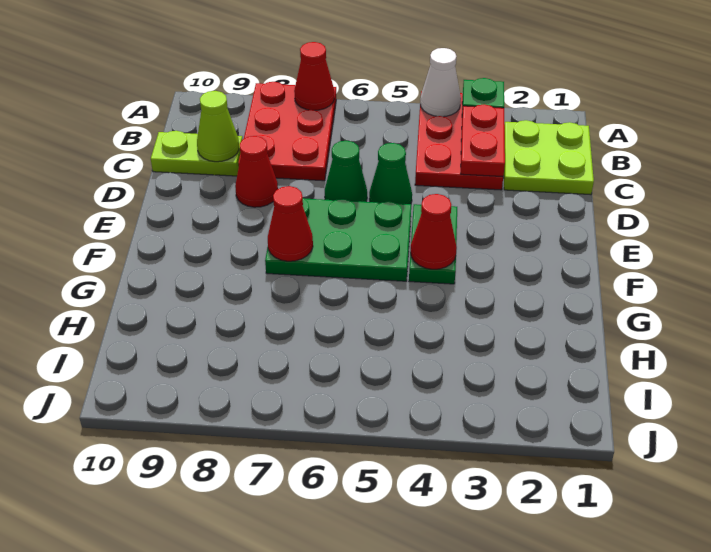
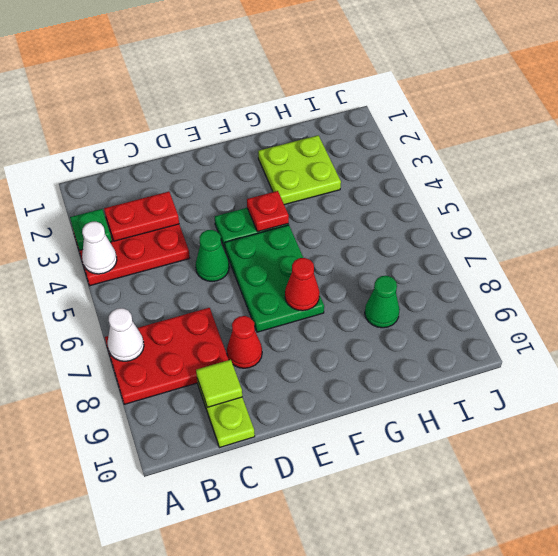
red 1x1 cone [294,42,334,110] -> white 1x1 cone [108,308,144,361]
lime 2x2 plate [504,120,594,195] -> lime 2x2 plate moved to [258,135,341,205]
lime 1x1 cone [197,91,239,162] -> lime 1x1 tile [196,360,242,407]
green 1x1 cone [325,141,367,202] -> green 1x1 cone moved to [365,276,400,328]
red 1x1 cone [411,194,457,269] -> red 1x1 plate [247,191,289,232]

